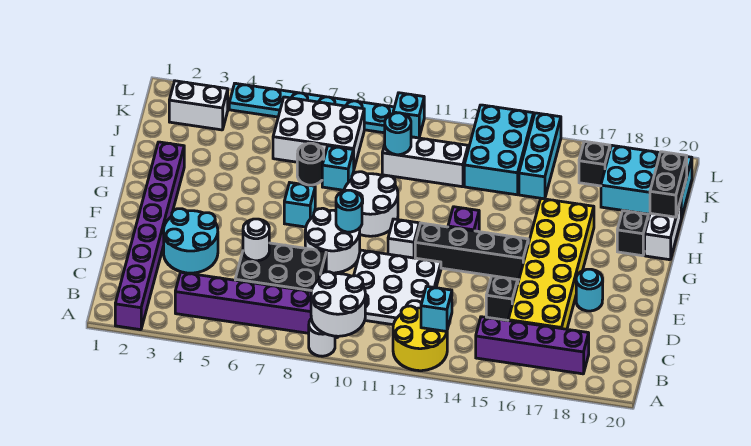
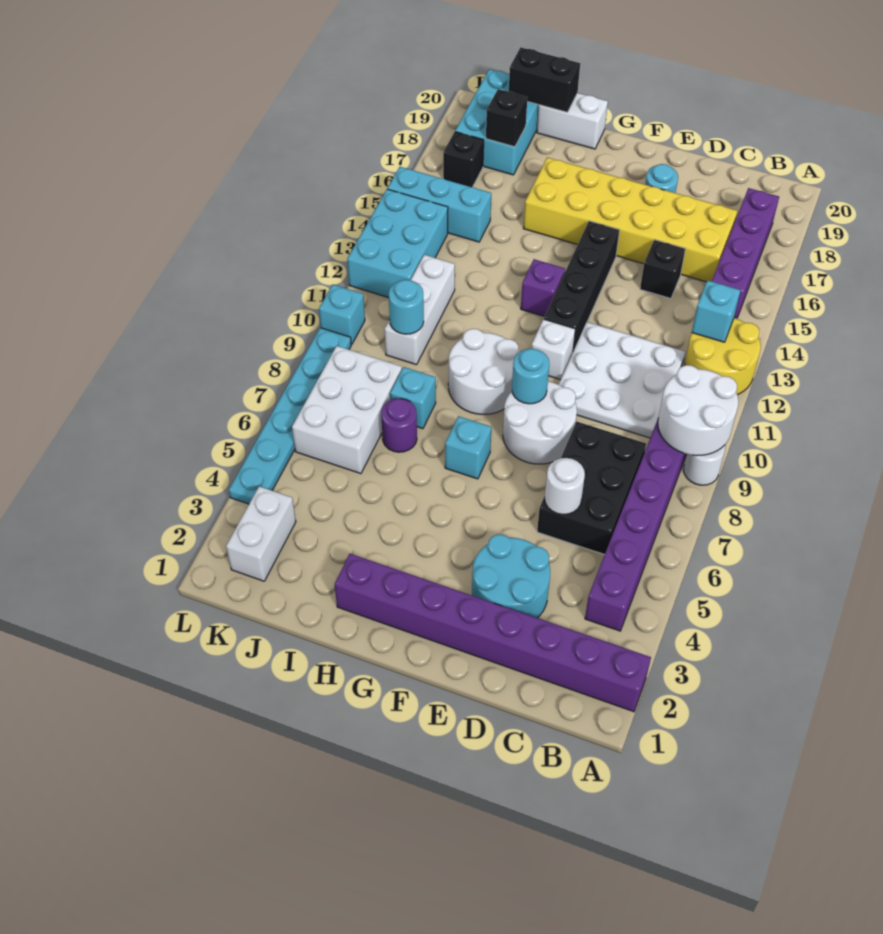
black 1x1 brick [617,211,648,256] -> black 1x1 brick moved to [486,89,527,147]
black 1x1 round brick [297,143,324,185] -> purple 1x1 round brick [381,398,417,452]
cyan 2x3 brick [464,105,534,195] -> cyan 2x3 brick turned to [347,189,448,297]

